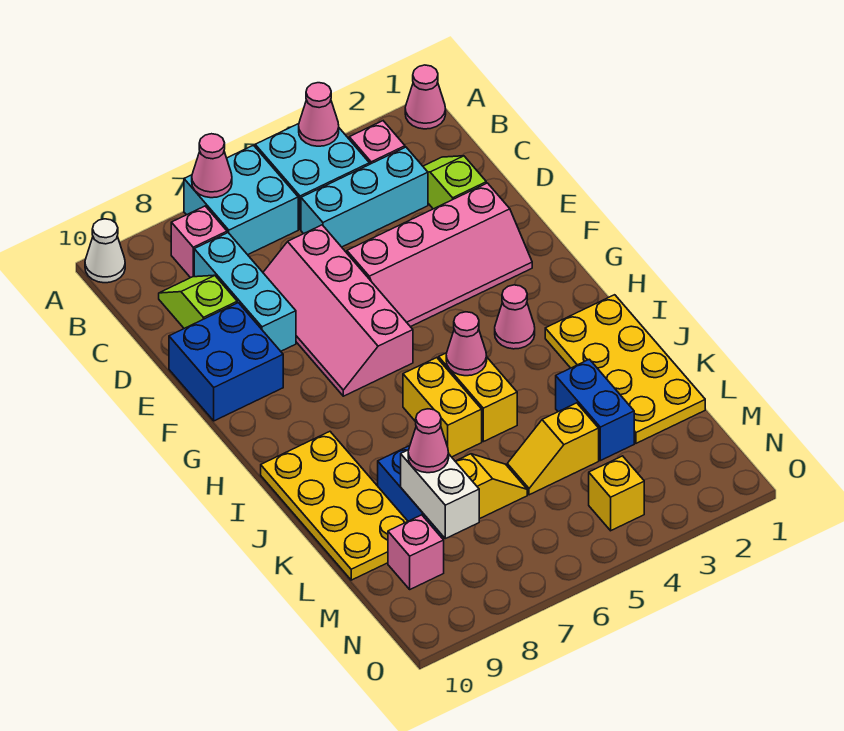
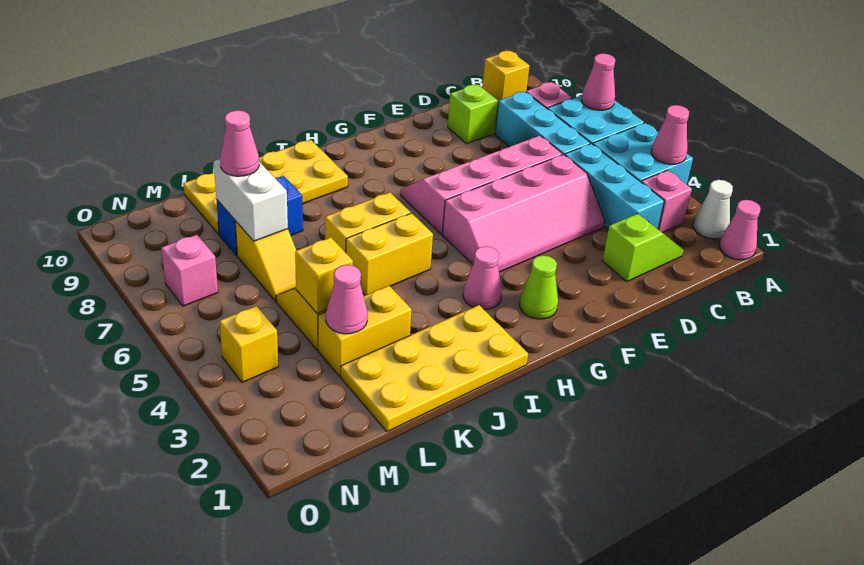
white 1x1 cone [85,219,125,283] -> white 1x1 cone moved to [693,180,733,239]
none -> yellow 1x1 brick [482,51,530,101]
cyan 1x3 brick [194,233,296,351] -> cyan 1x3 brick turned to [495,91,590,155]
pink 2x4 slope [347,183,532,327] -> pink 2x4 slope turned to [442,154,605,272]
blue 2x2 brick [169,303,283,421] -> none
none -> lime 1x1 cone [519,256,558,319]
pink 1x1 cone [446,312,487,376] -> pink 1x1 cone moved to [326,265,368,334]
blue 1x2 brick [556,359,634,461] -> yellow 1x2 brick [318,286,412,376]
none -> yellow 1x1 brick [295,237,353,313]
white 1x2 brick [401,450,479,539] -> white 1x2 brick turned to [214,159,288,241]
pink 1x1 brick [388,515,444,589] -> pink 1x1 brick moved to [161,235,218,306]

